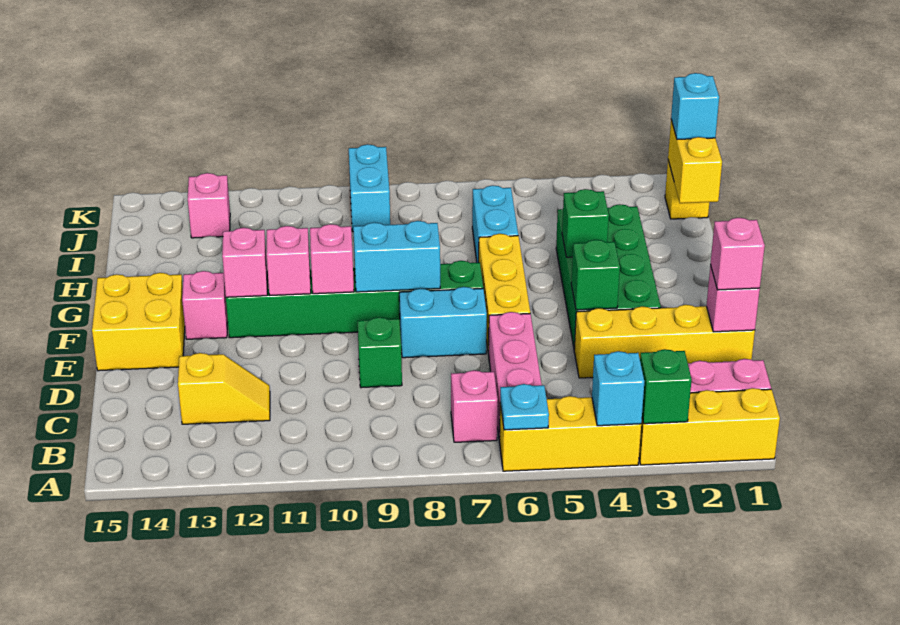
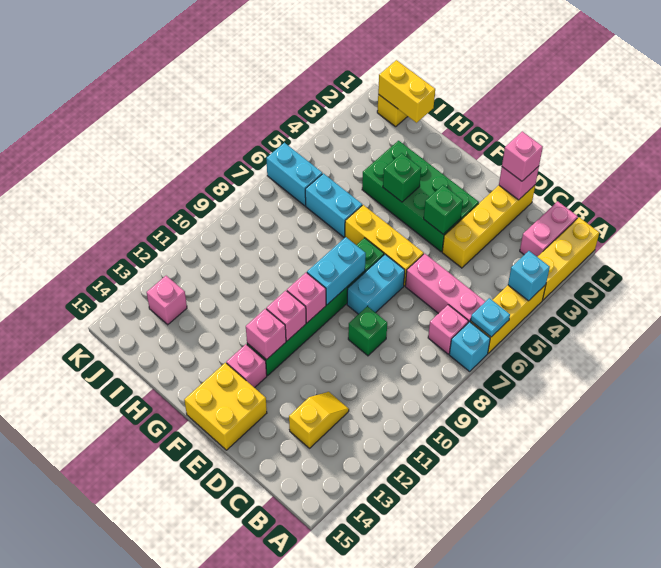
green 1x1 brick [640,349,692,424] -> none
cyan 1x1 brick [671,73,719,139] -> cyan 1x1 brick moved to [449,322,490,371]
cyan 1x2 brick [349,144,390,231] -> cyan 1x2 brick moved to [266,143,322,206]

